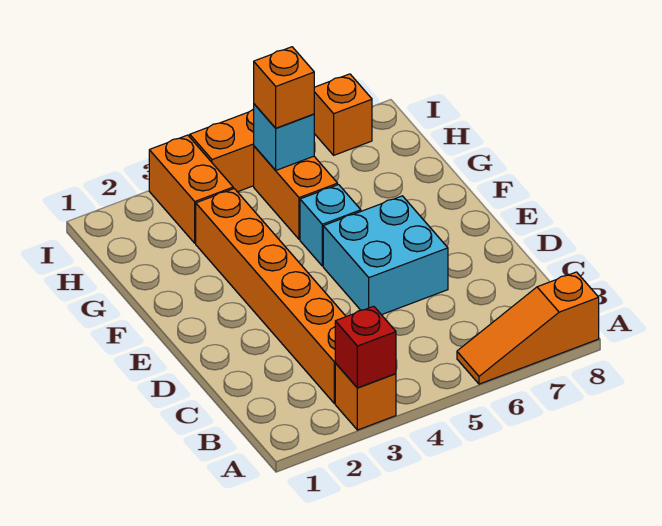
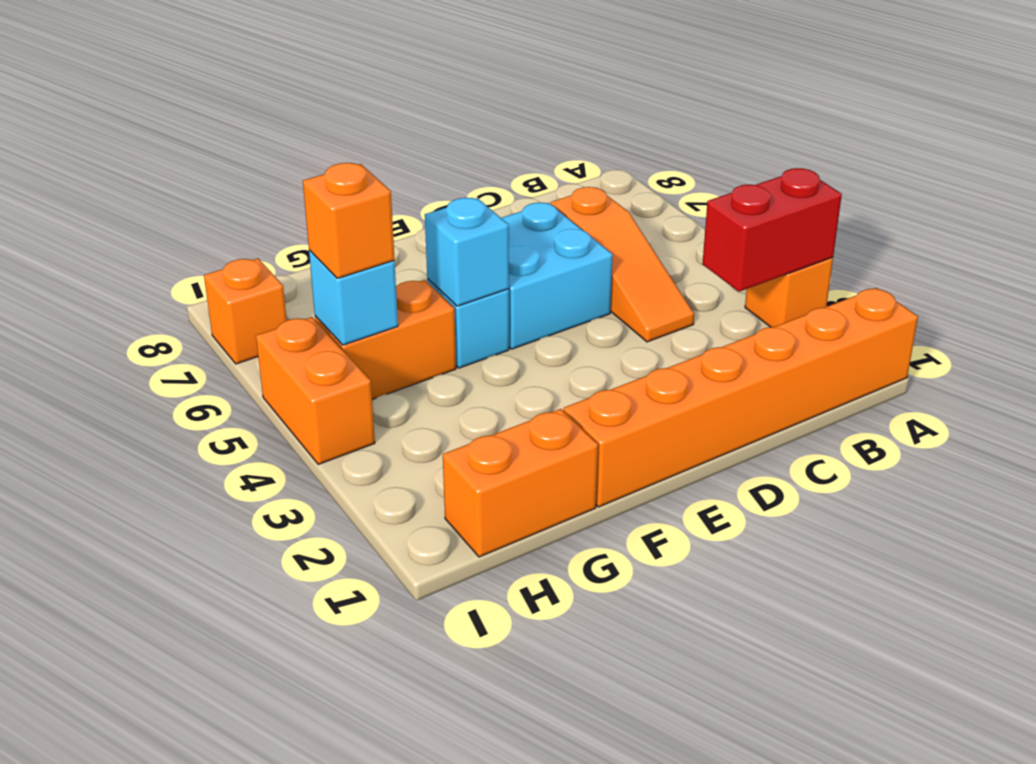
red 1x1 brick [335,306,396,388] -> red 1x2 brick [702,168,842,292]
orange 1x3 slope [457,272,599,384] -> orange 1x3 slope moved to [551,187,694,342]
orange 1x6 brick [196,189,346,403] -> orange 1x6 brick moved to [563,288,918,507]
none -> cyan 1x1 brick [425,198,509,306]
orange 1x2 brick [149,135,233,243] -> orange 1x2 brick moved to [443,409,598,557]

